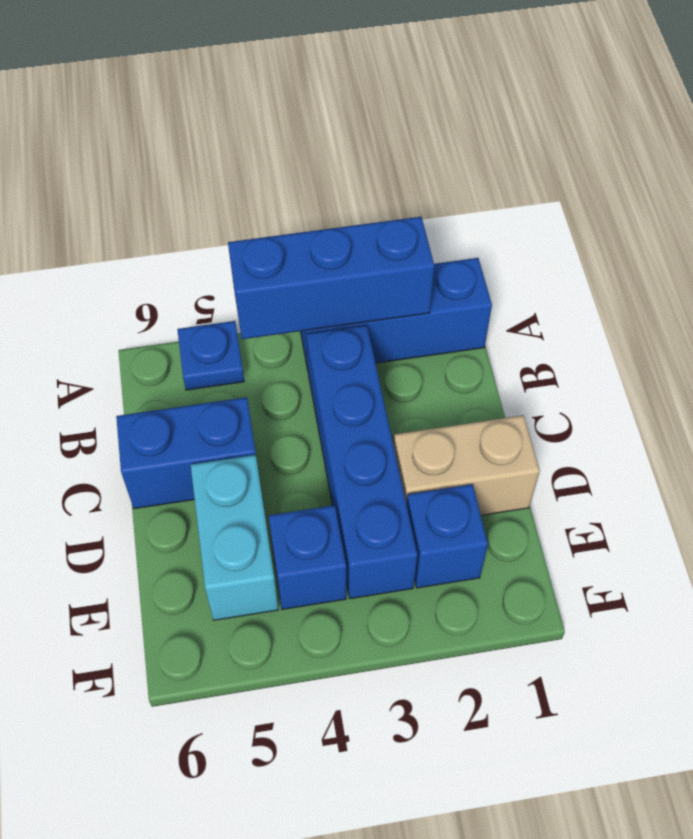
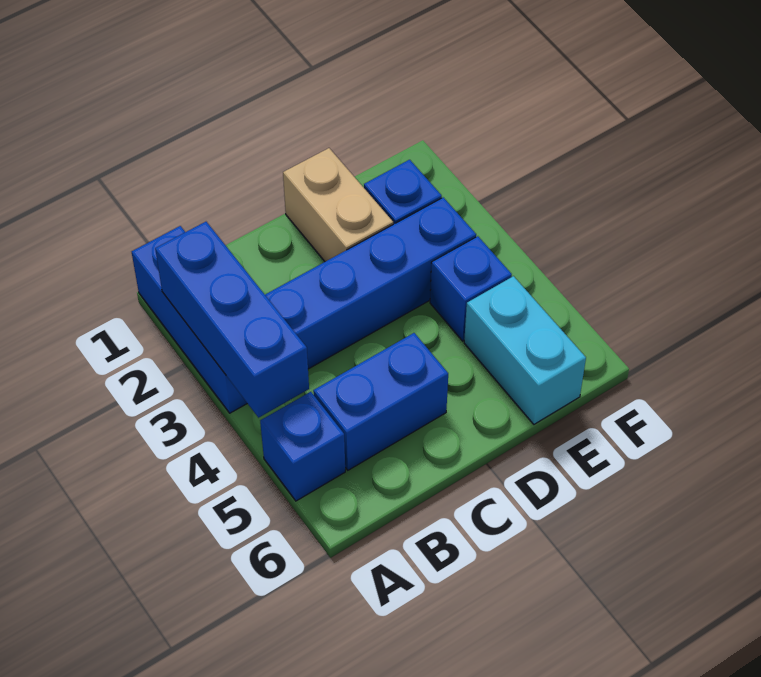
blue 1x1 plate [177,321,244,390] -> blue 1x1 brick [260,392,345,501]
blue 1x2 brick [116,397,256,509] -> blue 1x2 brick turned to [313,333,448,470]
cyan 1x2 brick [191,455,278,620] -> cyan 1x2 brick turned to [464,276,586,424]

